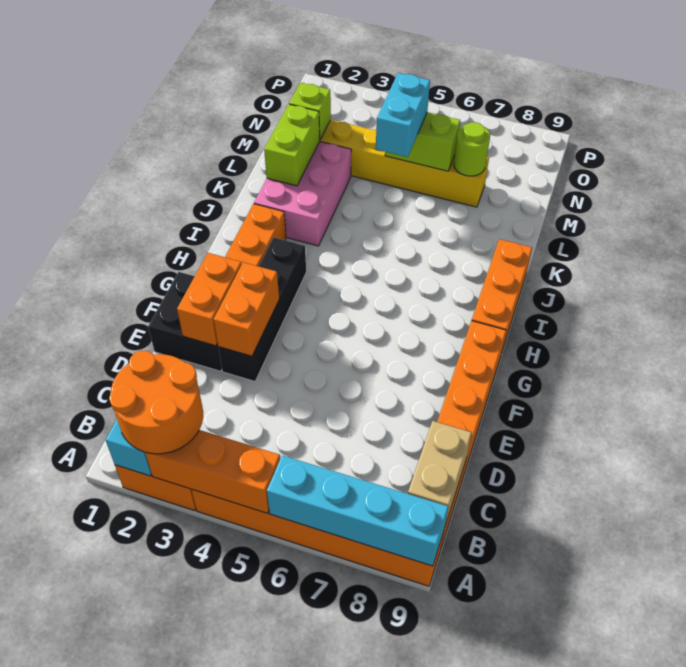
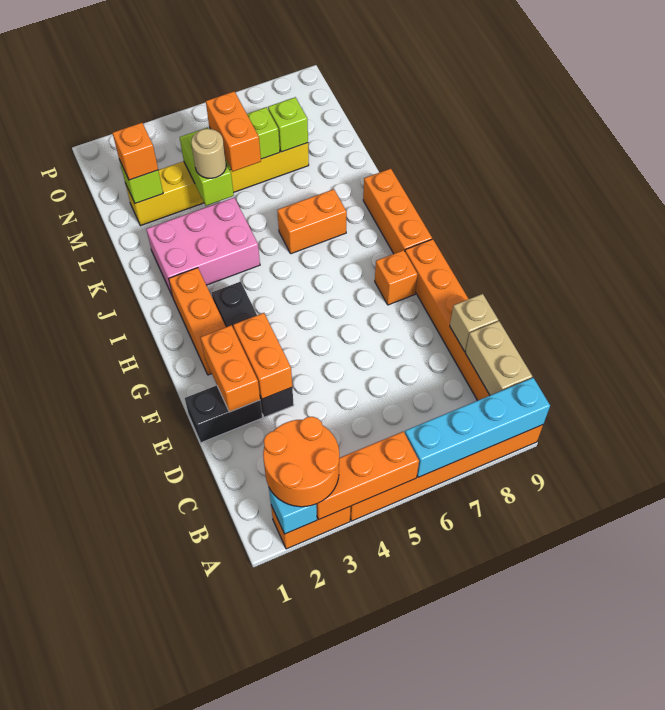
none -> tan 1x1 brick [450,294,498,351]
black 2x2 brick [148,272,222,371] -> black 1x2 brick [185,385,262,443]
none -> orange 1x1 brick [375,250,418,305]
pink 2x3 brick [254,142,351,246] -> pink 2x3 brick turned to [146,198,260,297]
none -> orange 1x2 brick [277,189,347,254]
lime 1x2 brick [264,104,320,186] -> lime 1x2 brick moved to [180,127,234,206]
none -> tan 1x1 round brick [191,129,226,178]
cyan 1x2 brick [376,73,430,157] -> orange 1x2 brick [206,91,261,172]
none -> orange 1x1 brick [113,123,158,180]
lime 1x1 round brick [454,122,490,176] -> lime 1x1 brick [268,97,308,152]

